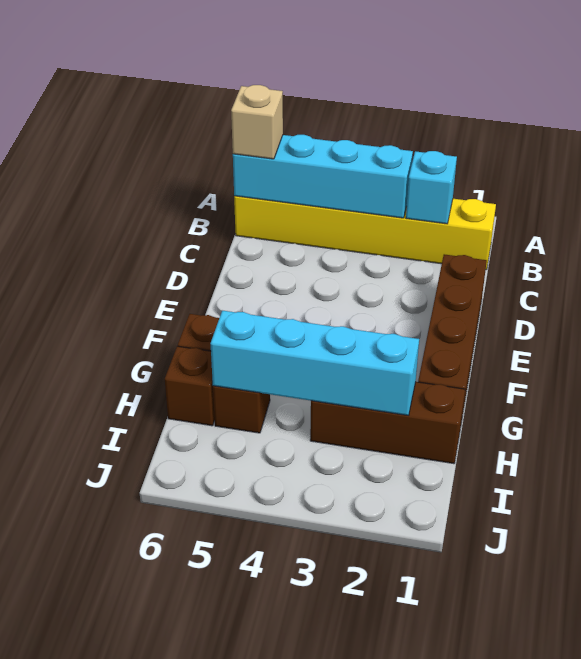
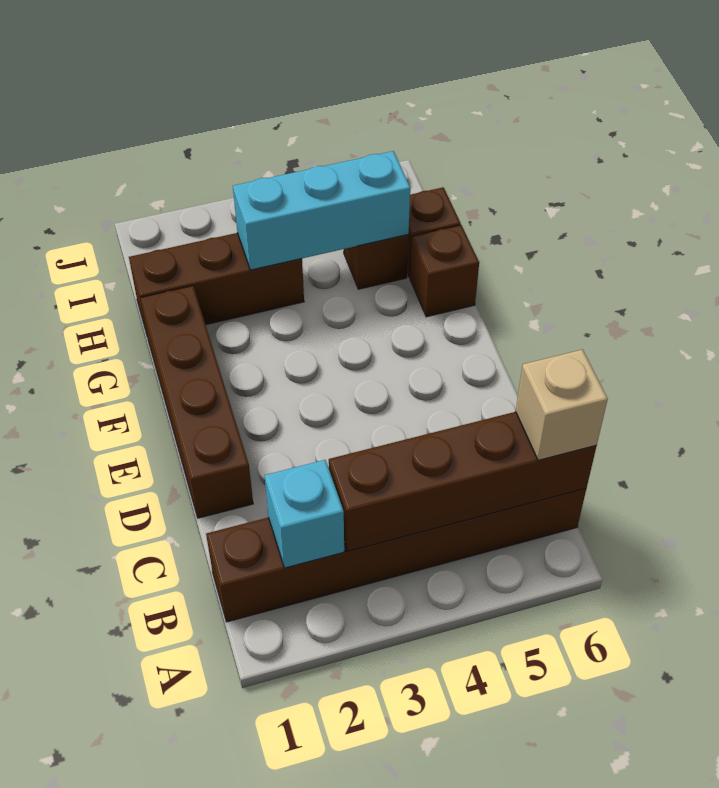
yellow 1x6 brick [234,196,496,270] -> brown 1x6 brick [206,489,586,622]
cyan 1x4 brick [233,135,413,218] -> brown 1x4 brick [329,412,596,551]
cyan 1x4 brick [211,311,419,415] -> cyan 1x3 brick [233,151,410,270]

